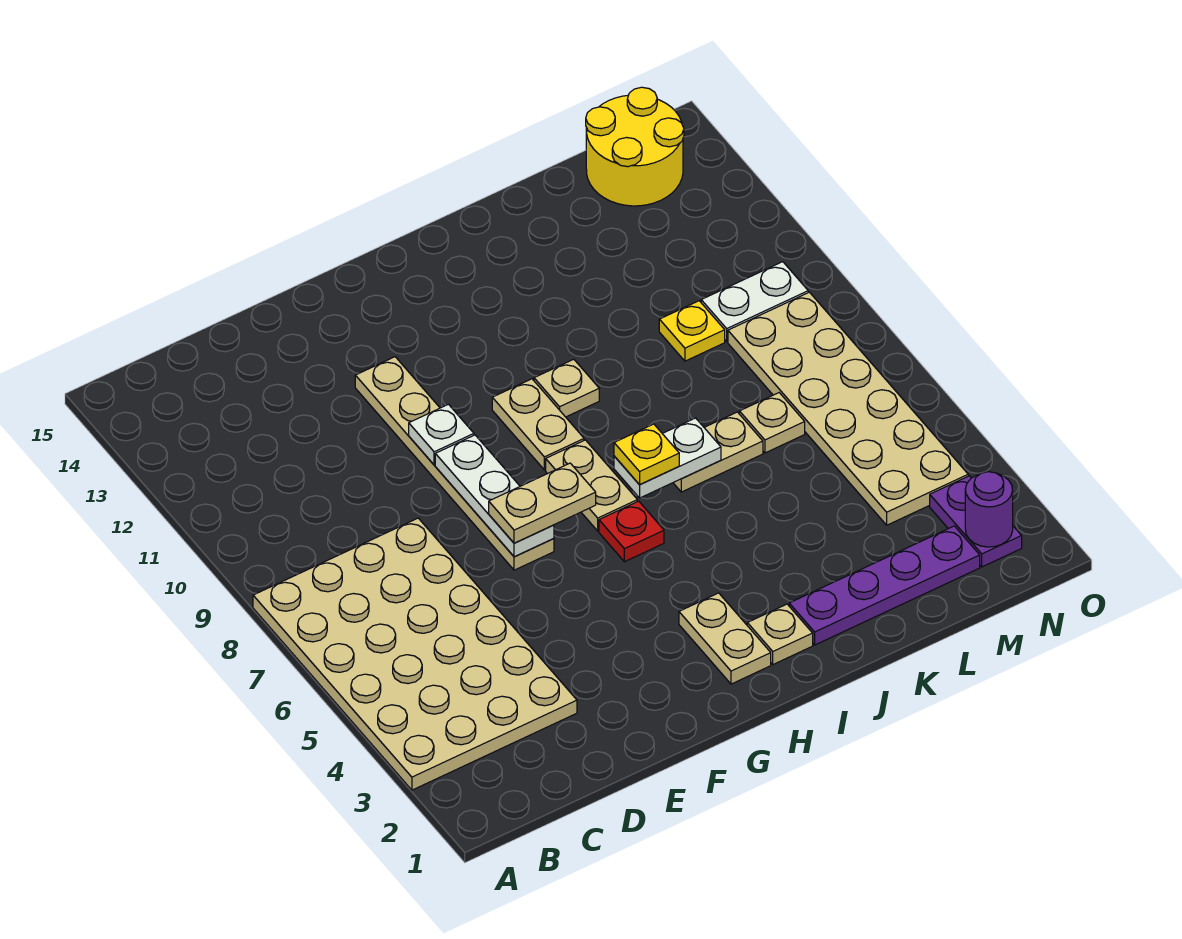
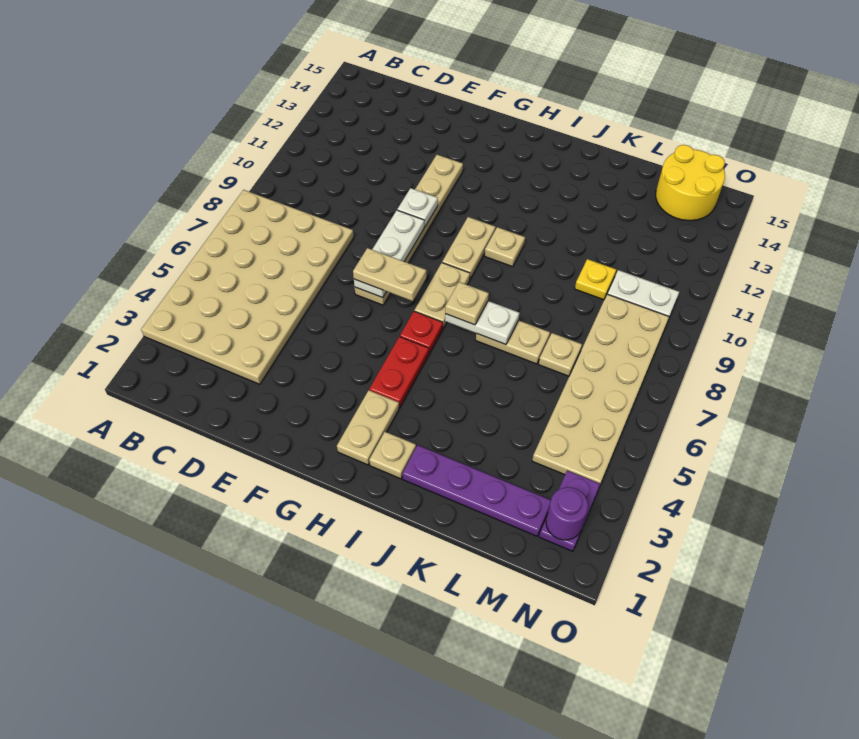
none -> red 1x2 plate [369,337,429,408]
yellow 1x1 plate [614,424,679,485] -> tan 1x1 plate [445,282,489,325]

